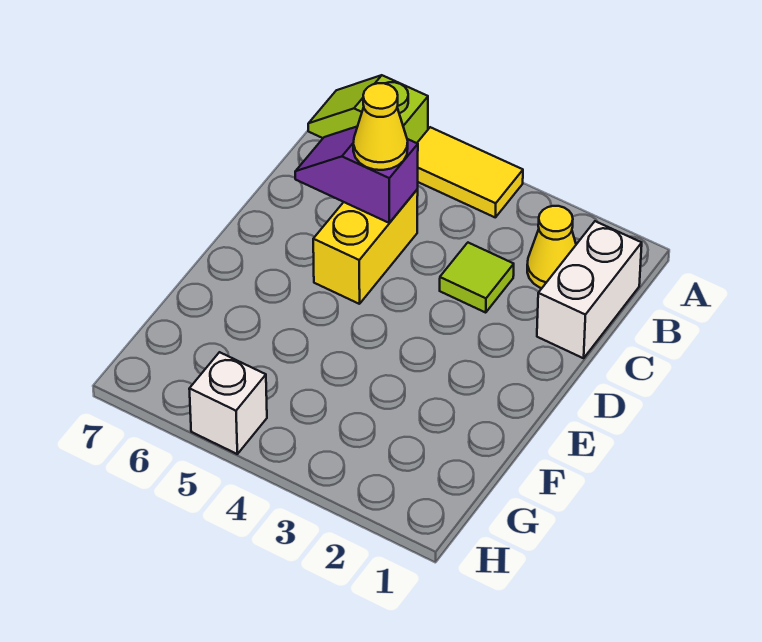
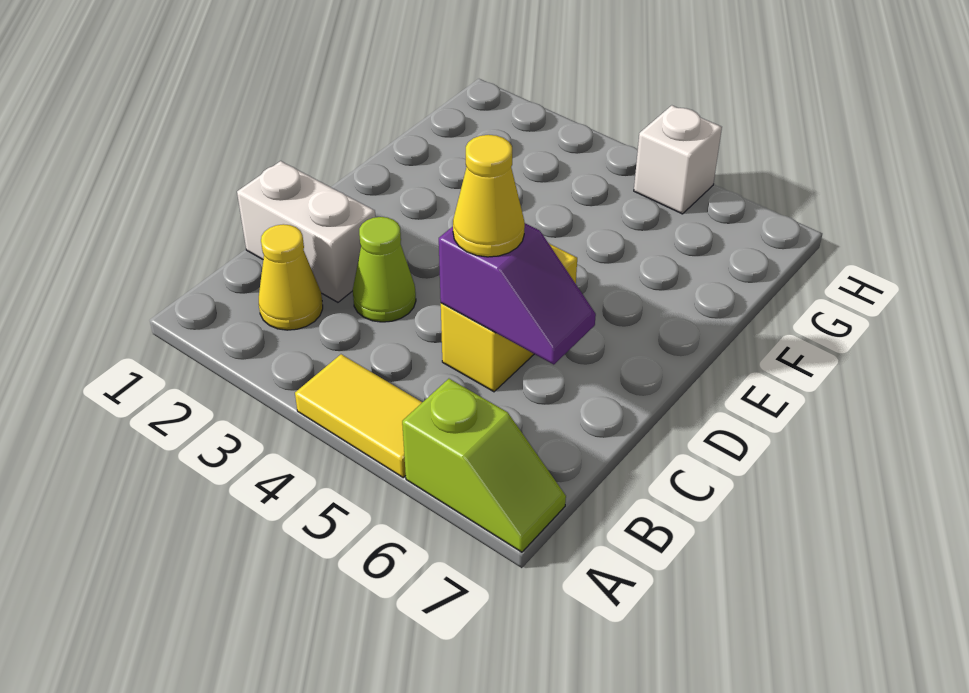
white 1x2 brick [537,221,642,358] -> white 1x2 brick turned to [237,161,375,302]
lime 1x1 tile [440,243,514,312] -> lime 1x1 cone [353,217,416,322]

